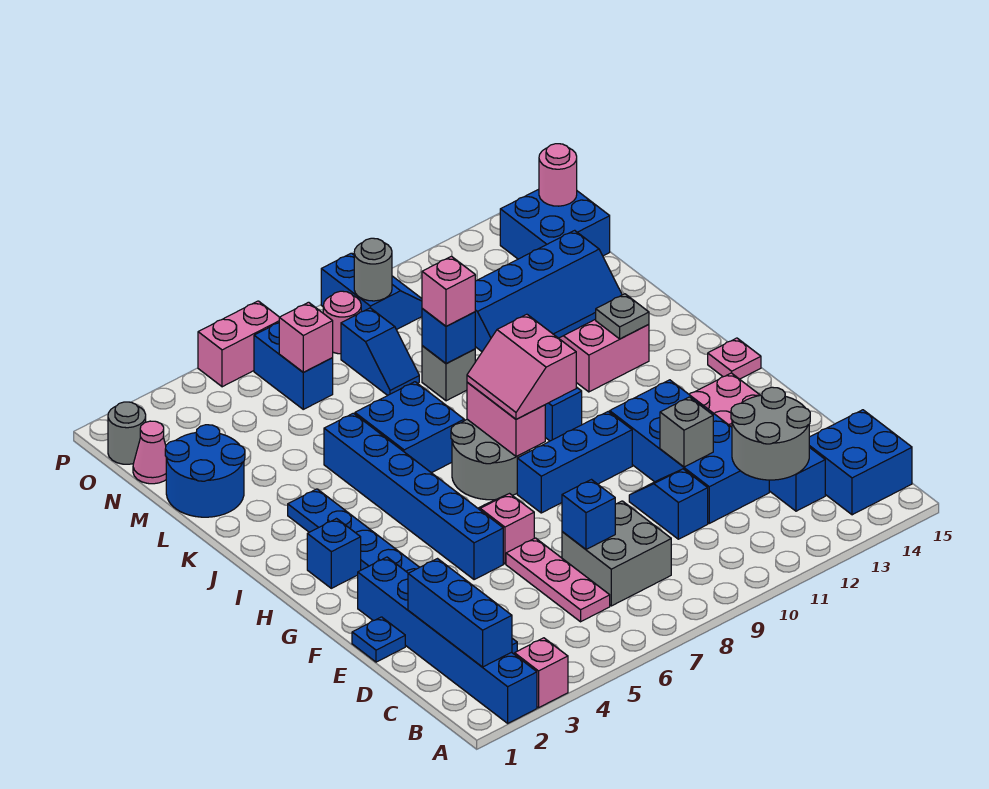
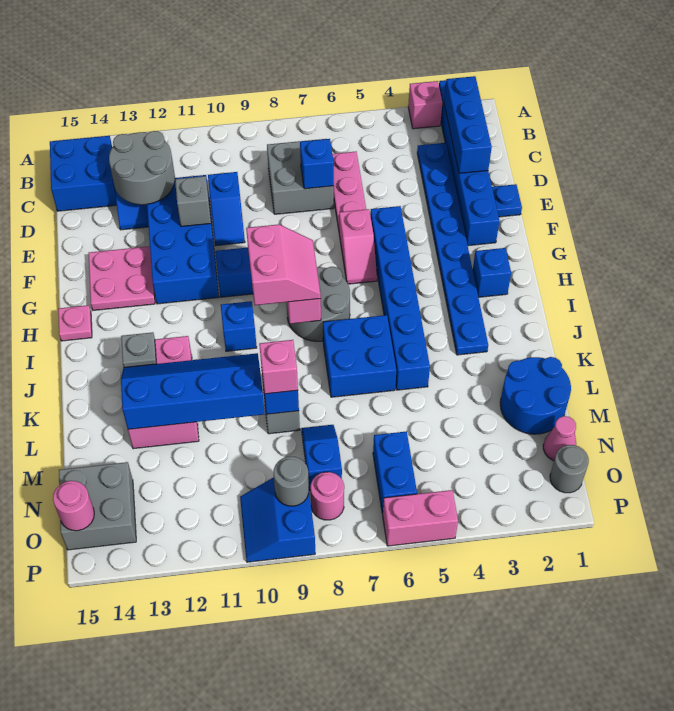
pink 1x1 brick [279,302,333,372] -> none
blue 2x2 brick [500,189,610,259] -> grey 2x2 brick [59,462,136,550]

